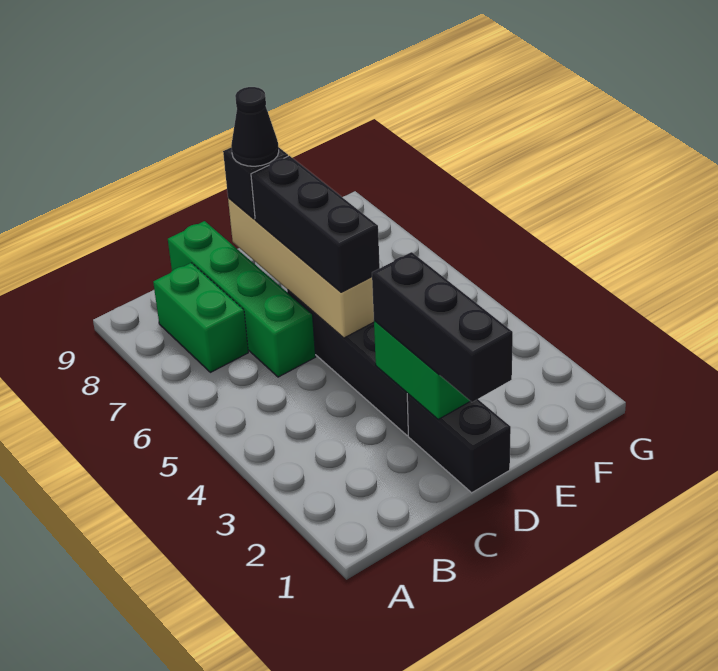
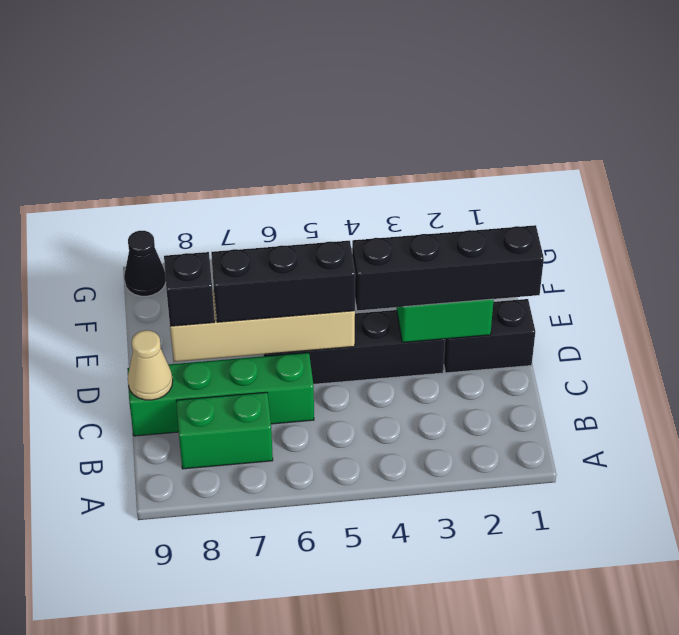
none -> tan 1x1 cone [128,330,173,400]
black 1x3 brick [372,252,513,402] -> black 1x4 brick [352,225,544,311]
black 1x1 cone [231,87,279,166] -> black 1x1 cone moved to [124,231,166,296]

